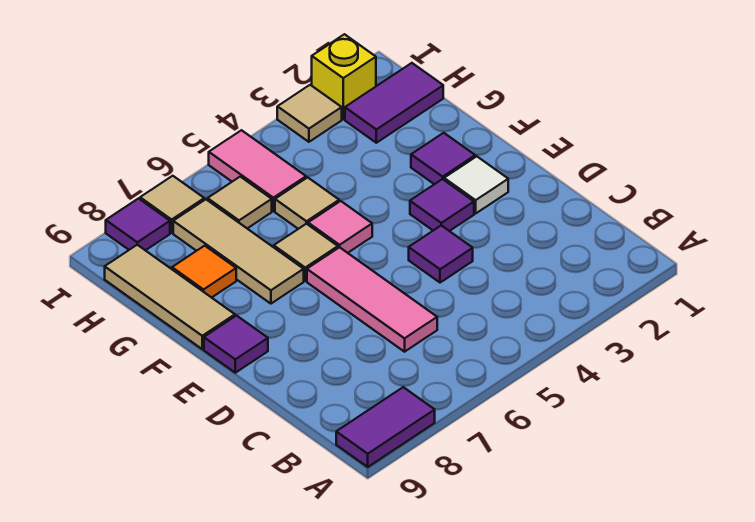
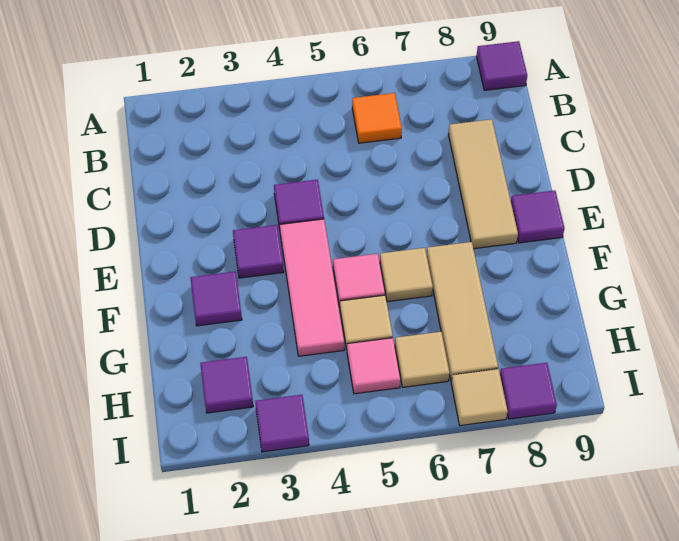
purple 1x2 tile [336,387,435,467] -> purple 1x1 tile [477,41,527,90]
pink 1x3 tile [307,247,437,352] -> pink 1x3 tile moved to [280,219,344,356]
white 1x1 tile [444,156,508,213] -> none
tan 1x3 tile [105,245,235,349] -> tan 1x3 tile moved to [448,119,518,249]
orange 1x1 tile [172,246,236,298] -> orange 1x1 tile moved to [352,93,402,143]
purple 1x2 tile [345,63,443,143] -> purple 1x1 tile [200,357,253,413]
pink 1x2 tile [209,130,306,211] -> pink 1x1 tile [347,338,401,394]
yellow 1x1 brick [312,34,376,119] -> none
tan 1x1 tile [277,85,342,142] -> purple 1x1 tile [255,395,309,452]

